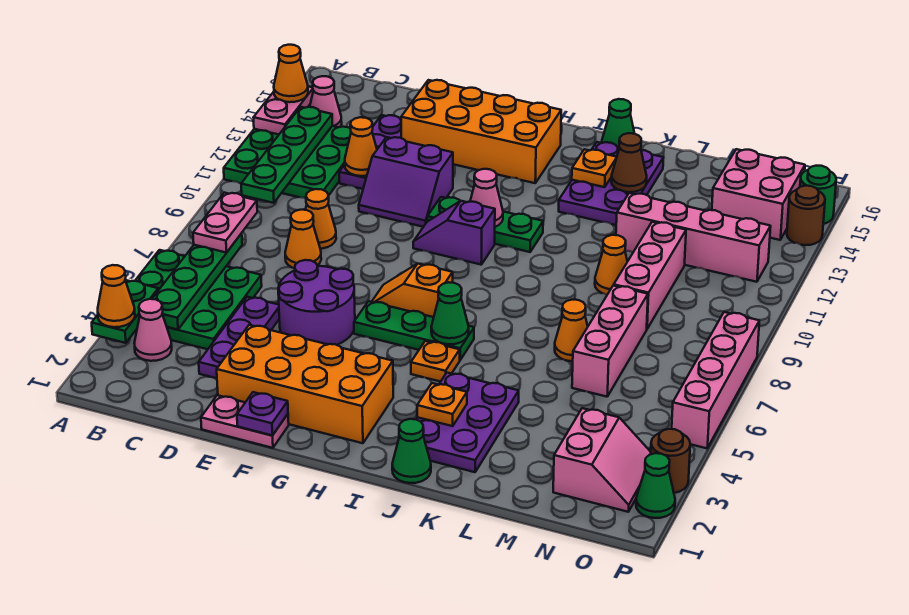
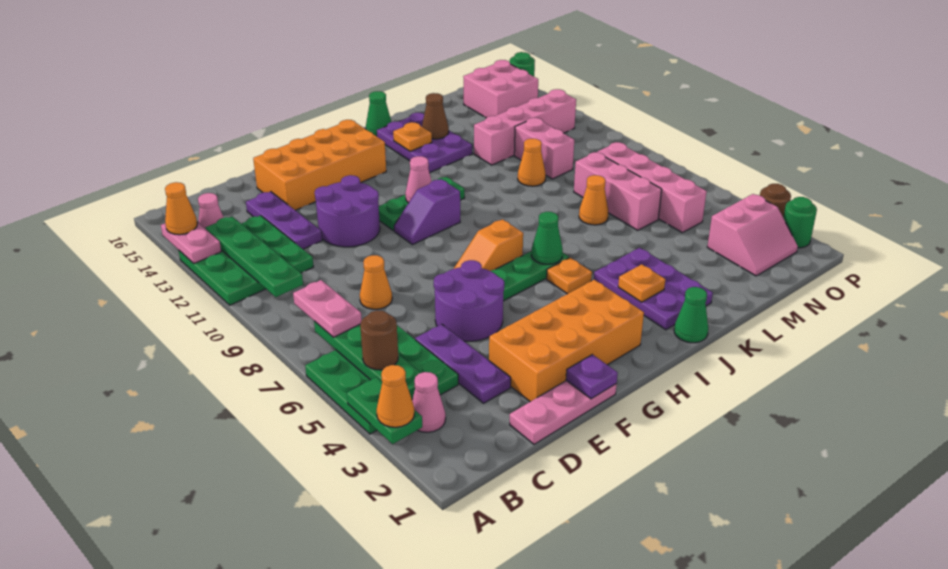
orange 1x1 cone [306,189,336,249] -> none
orange 1x1 cone [345,117,377,176] -> none
pink 1x2 plate [201,395,289,448] -> pink 1x3 plate [510,381,617,444]
purple 2x2 slope [359,137,453,227] -> purple 2x2 round brick [315,175,380,247]
pink 1x3 brick [614,222,686,329] -> pink 1x2 brick [514,118,574,179]
pink 2x2 slope [553,408,651,512] -> pink 2x2 slope turned to [707,194,798,276]
green 1x1 cone [636,453,675,518] -> green 1x1 round brick [783,197,817,248]
pink 1x4 brick [672,312,759,448] -> pink 1x4 brick moved to [598,142,707,233]
brown 1x1 round brick [787,186,825,245] -> brown 1x1 round brick moved to [360,310,398,370]

